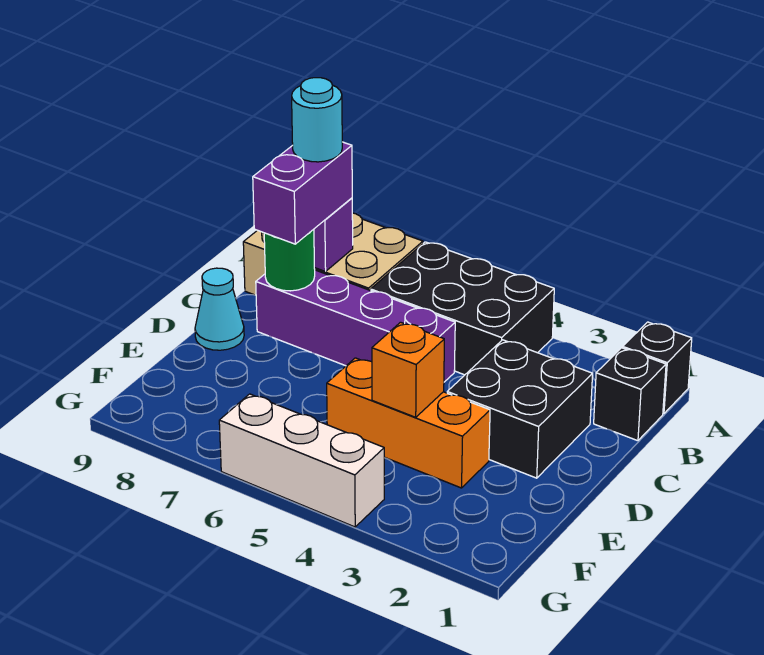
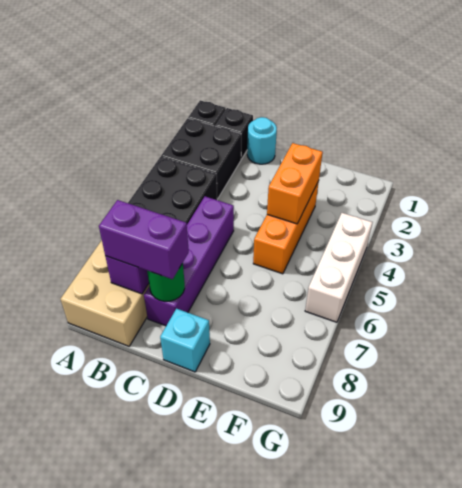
cyan 1x1 round brick [292,78,342,162] -> cyan 1x1 round brick moved to [247,117,277,164]
black 2x2 brick [447,340,593,478] -> black 2x2 brick moved to [161,118,241,199]
cyan 1x1 cone [195,268,244,350] -> cyan 1x1 brick [160,309,210,372]
orange 1x1 brick [372,322,444,417] -> orange 1x2 brick [267,143,323,224]

